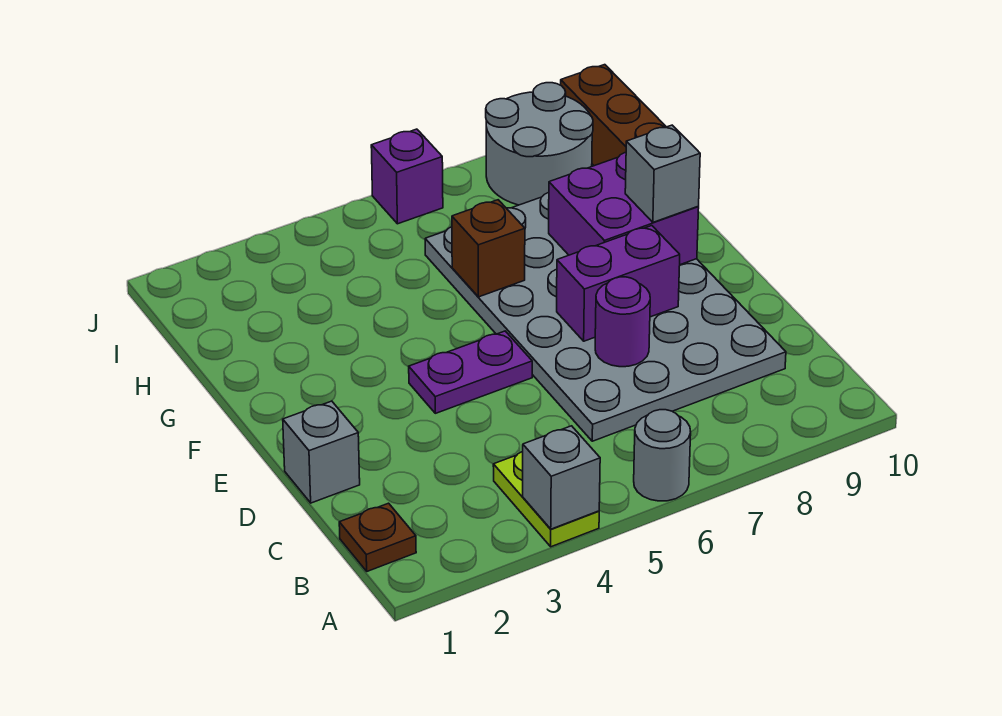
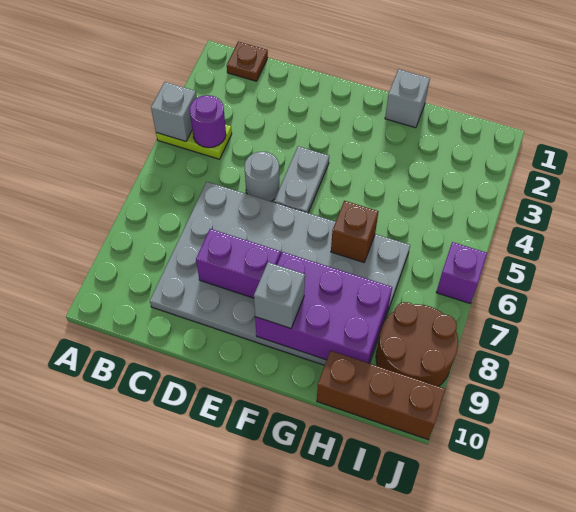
grey 1x1 round brick [634,410,691,501] -> grey 1x1 round brick moved to [244,152,280,201]
grey 1x1 brick [283,401,360,503] -> grey 1x1 brick moved to [385,69,430,128]
purple 1x1 round brick [595,277,650,367] -> purple 1x1 round brick moved to [190,95,226,148]
purple 1x2 plate [409,331,532,413] -> grey 1x2 plate [274,146,329,213]
purple 1x2 brick [557,226,680,341] -> purple 1x2 brick turned to [196,229,281,298]
purple 2x2 brick [549,152,699,265] -> purple 2x3 brick [255,252,392,363]
grey 2x2 round brick [486,83,593,205] -> brown 2x2 round brick [376,302,458,386]

